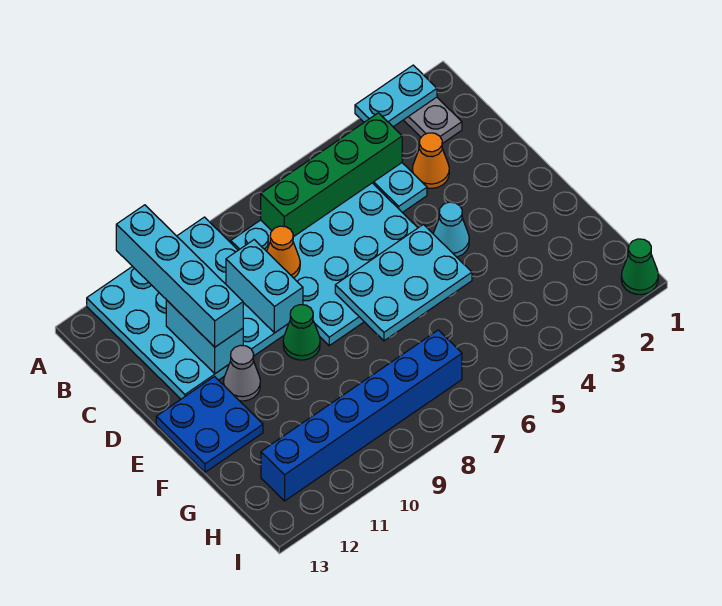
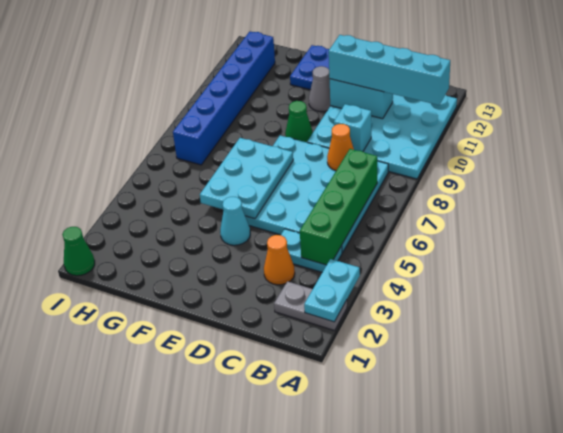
cyan 1x2 brick [226,240,303,333] -> cyan 1x1 brick [334,104,371,151]

